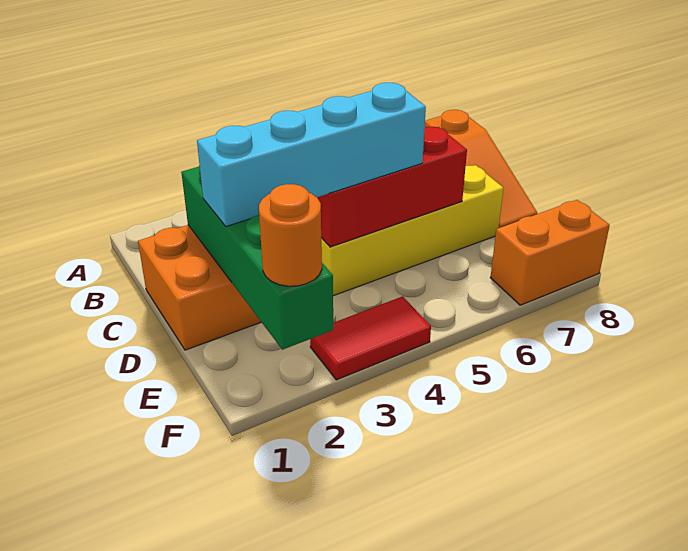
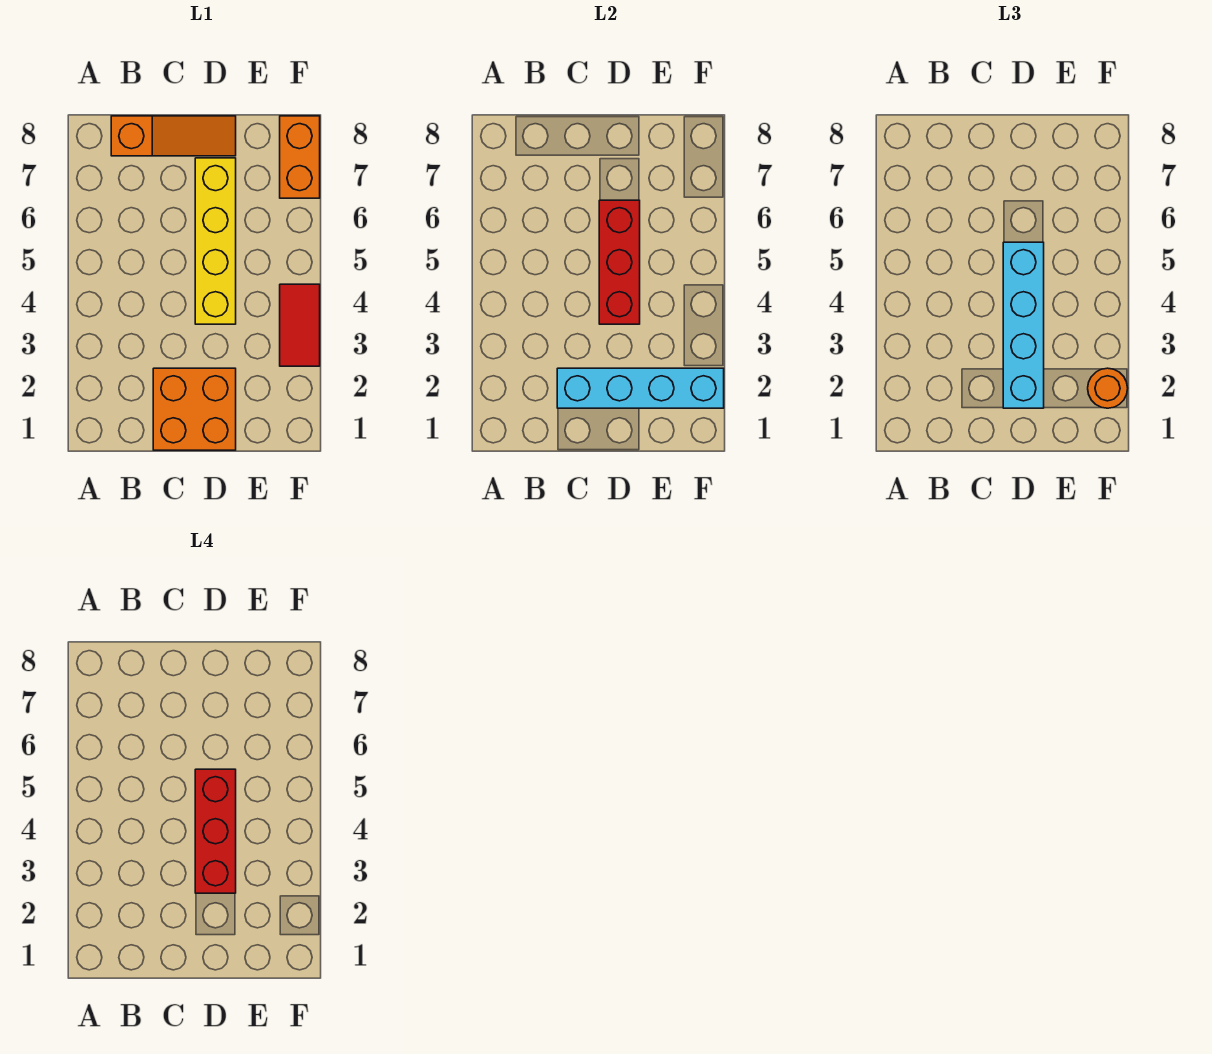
green 1x4 brick [181,165,333,350] -> cyan 1x4 brick [557,368,724,408]
none -> red 1x3 brick [195,769,236,893]

